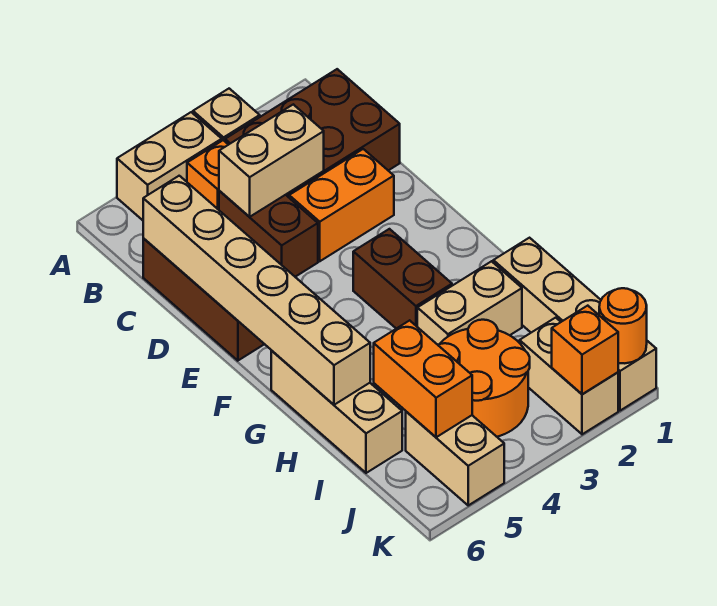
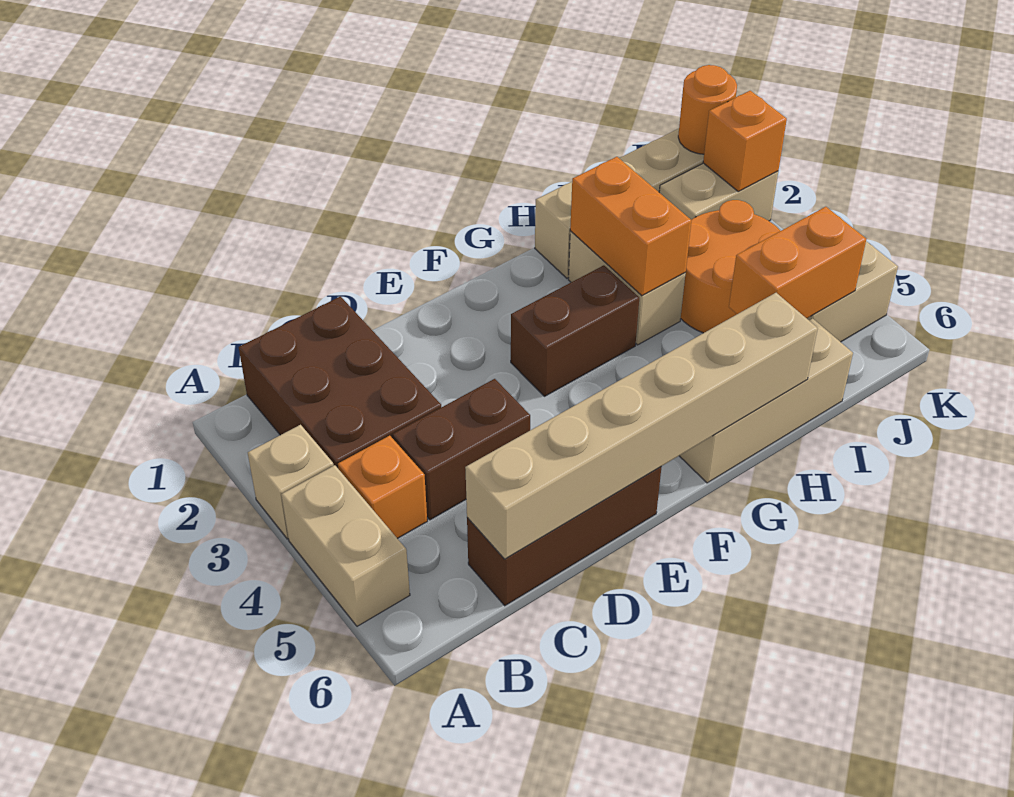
tan 1x2 brick [219,104,324,217] -> none
orange 1x2 brick [289,149,394,261] -> orange 1x2 brick moved to [570,157,691,296]

